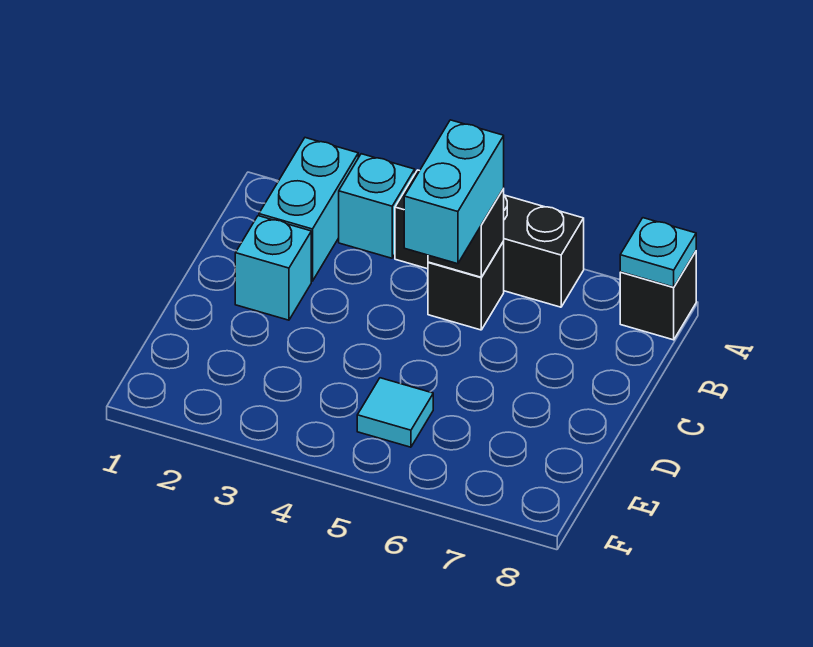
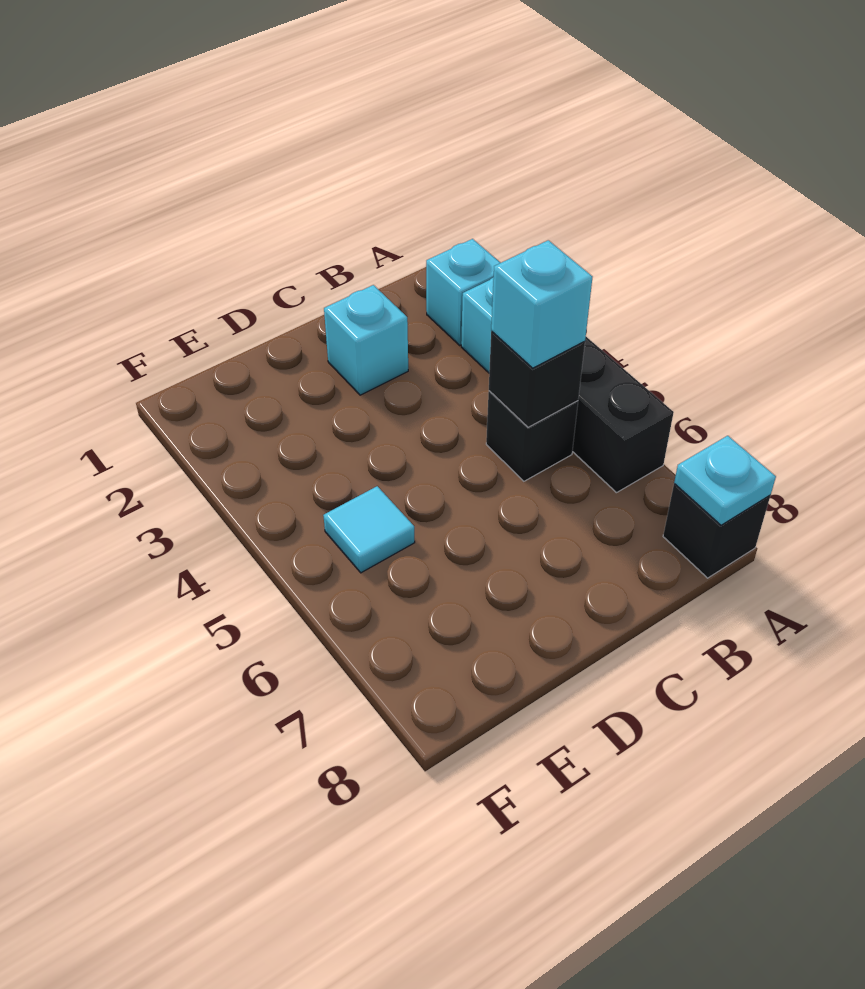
cyan 1x2 brick [259,138,358,281] -> cyan 1x1 brick [426,239,500,345]
cyan 1x2 brick [404,120,504,264] -> cyan 1x1 brick [491,240,592,368]

